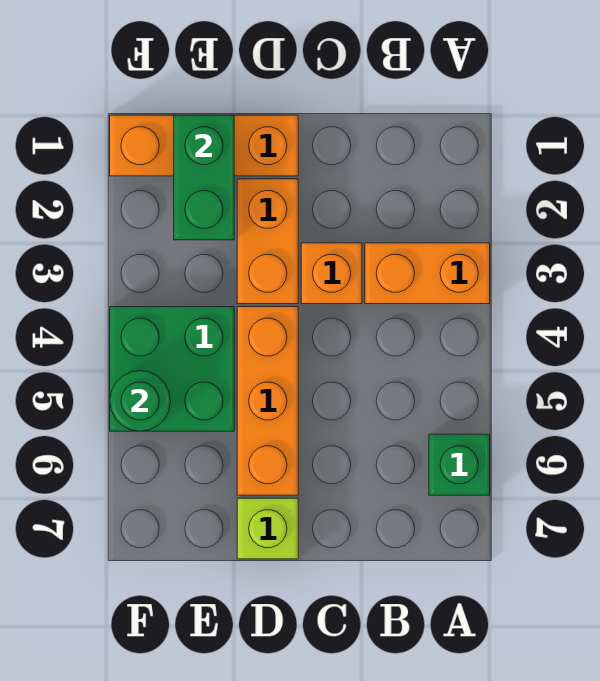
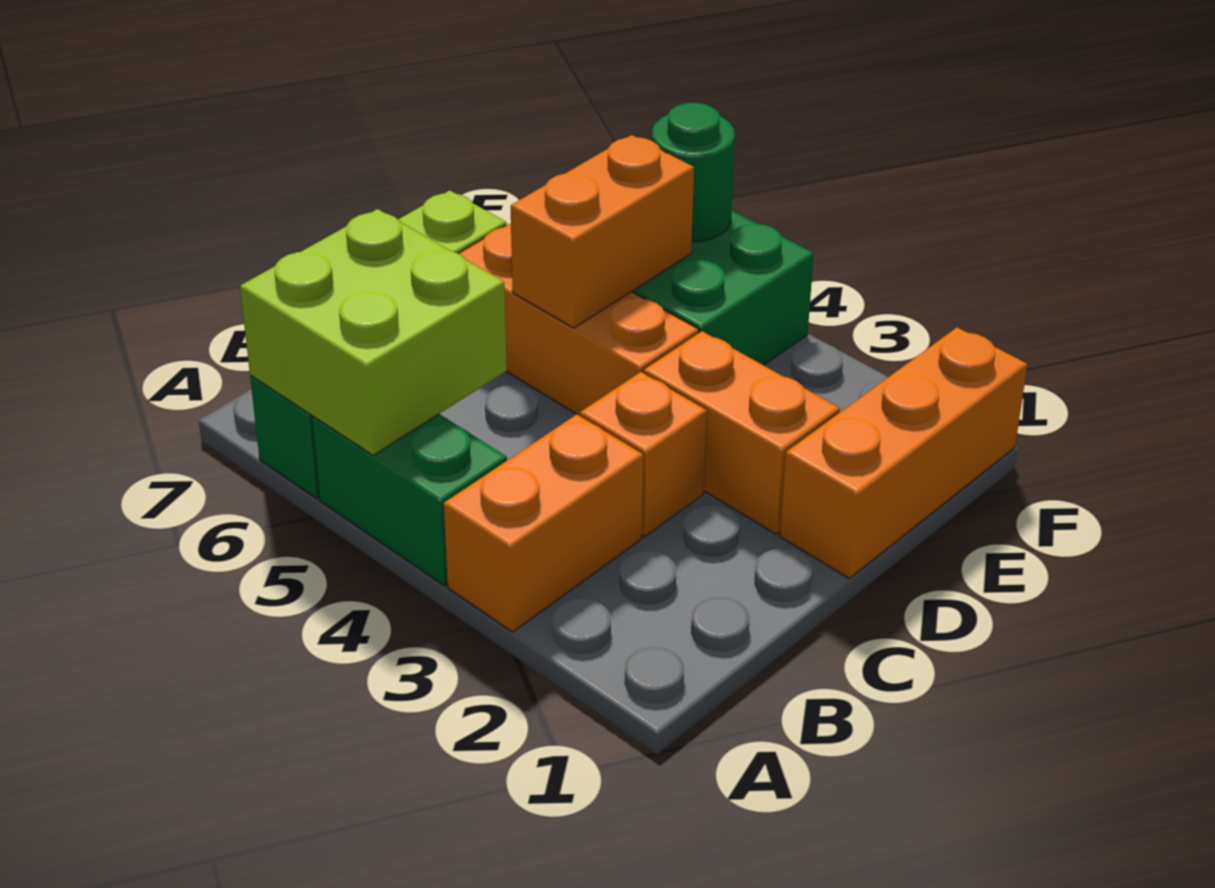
none -> lime 2x2 brick [240,209,507,455]
none -> orange 1x2 brick [511,135,694,328]
green 1x2 brick [174,115,234,240] -> green 1x2 brick moved to [312,414,507,586]

